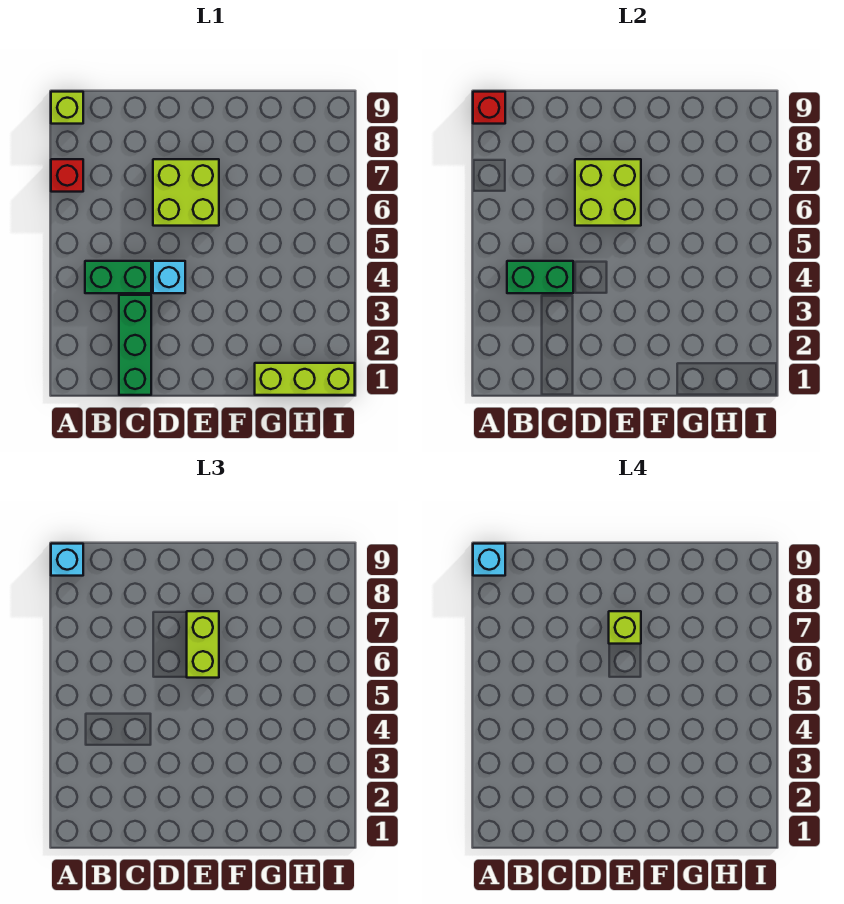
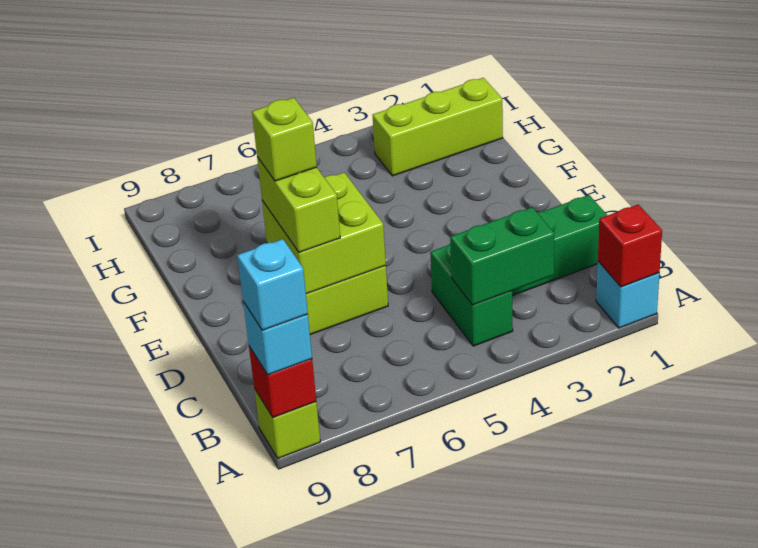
red 1x1 brick [51,159,83,192] -> red 1x1 brick moved to [598,205,662,287]
green 1x2 brick [507,261,573,293] -> green 1x2 brick turned to [450,207,554,305]
cyan 1x1 brick [153,261,185,293] -> cyan 1x1 brick moved to [596,262,660,328]
lime 1x2 brick [187,611,219,678] -> lime 1x2 brick turned to [257,157,340,252]
lime 1x3 brick [255,363,355,395] -> lime 1x3 brick turned to [373,78,503,176]

